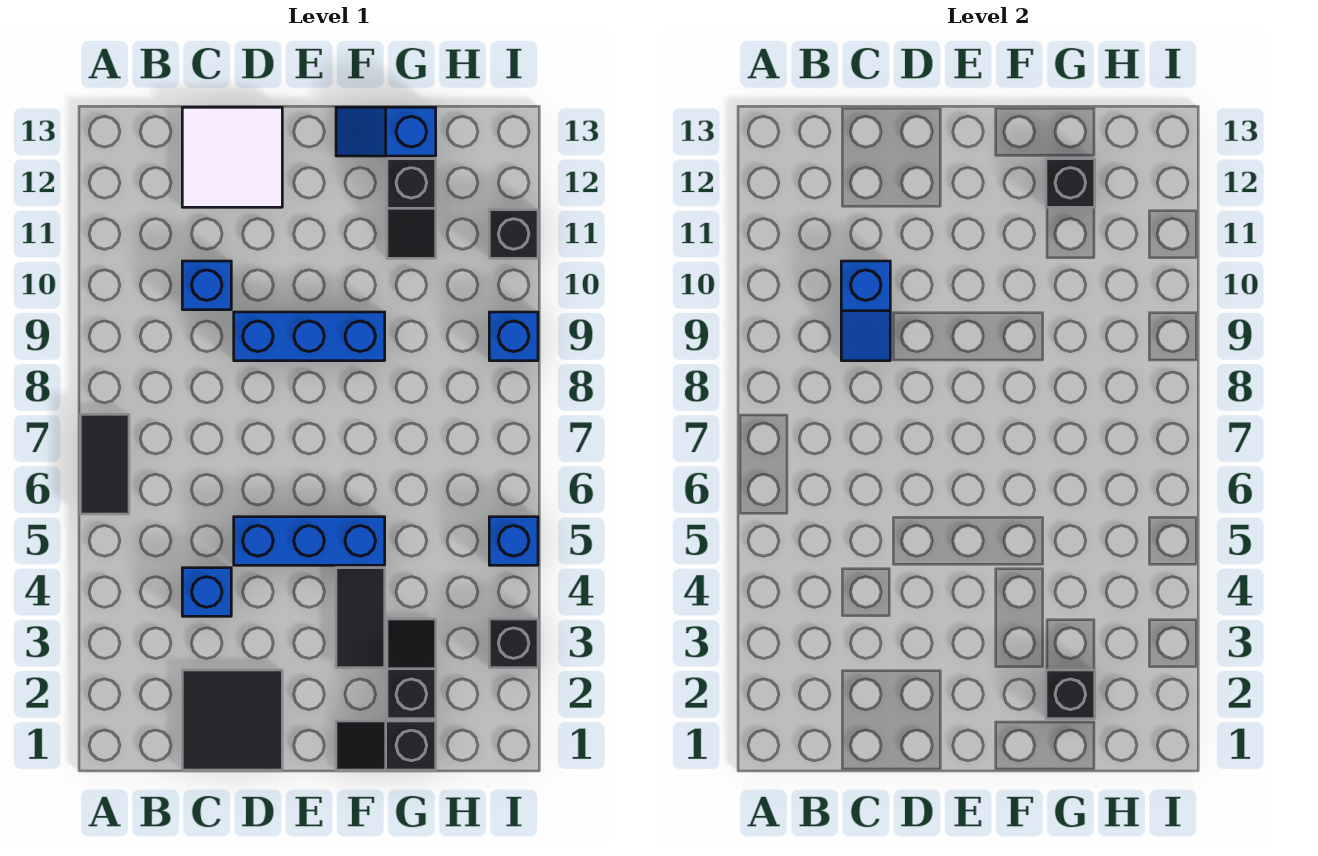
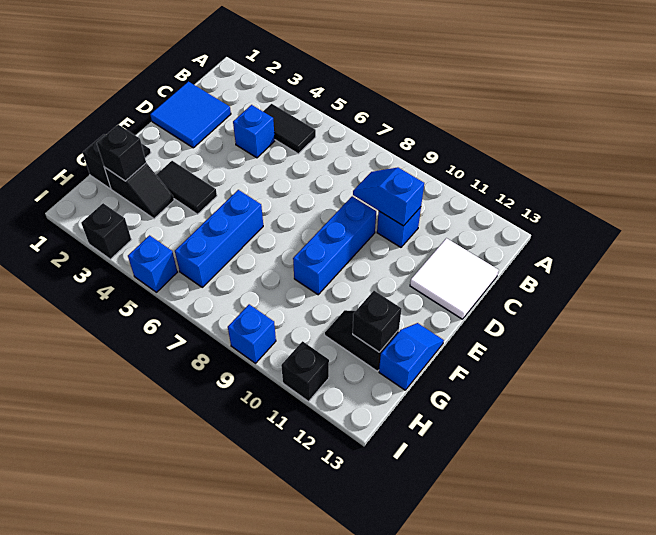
black 1x2 tile [80,414,129,514] -> black 1x2 tile moved to [263,104,316,154]
black 2x2 tile [182,670,282,770] -> blue 2x2 tile [150,82,231,148]
blue 1x3 brick [234,517,385,565] -> blue 1x3 brick moved to [175,190,263,287]

